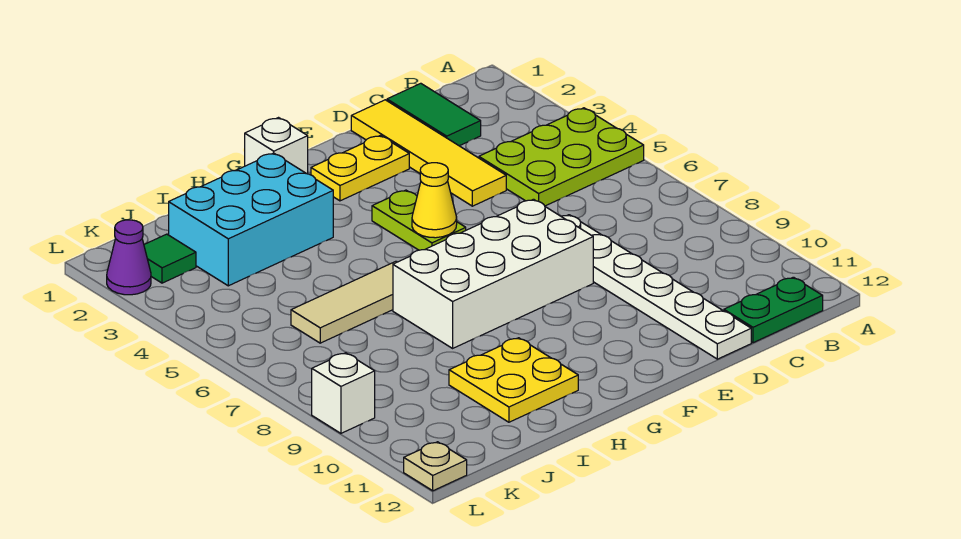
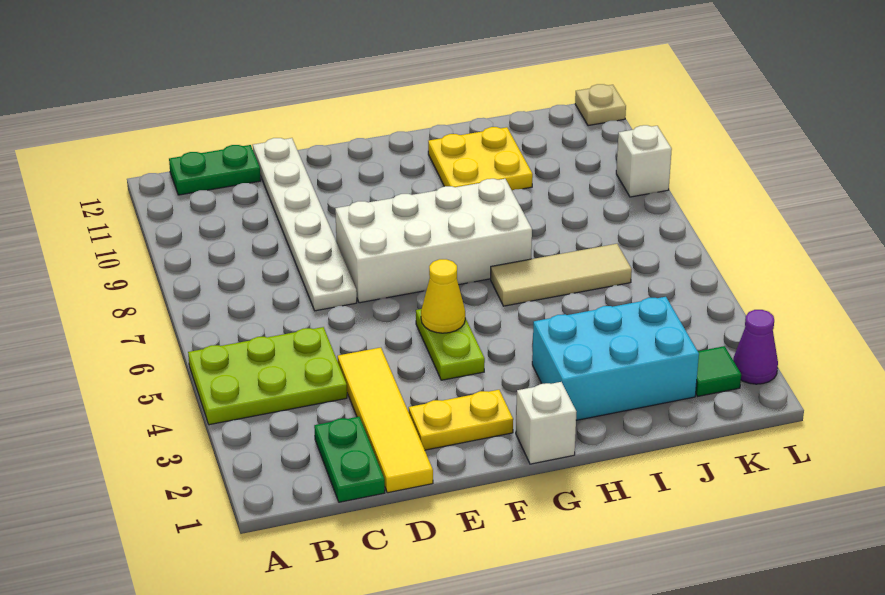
green 1x2 tile [387,83,481,146] -> green 1x2 plate [314,417,385,502]

